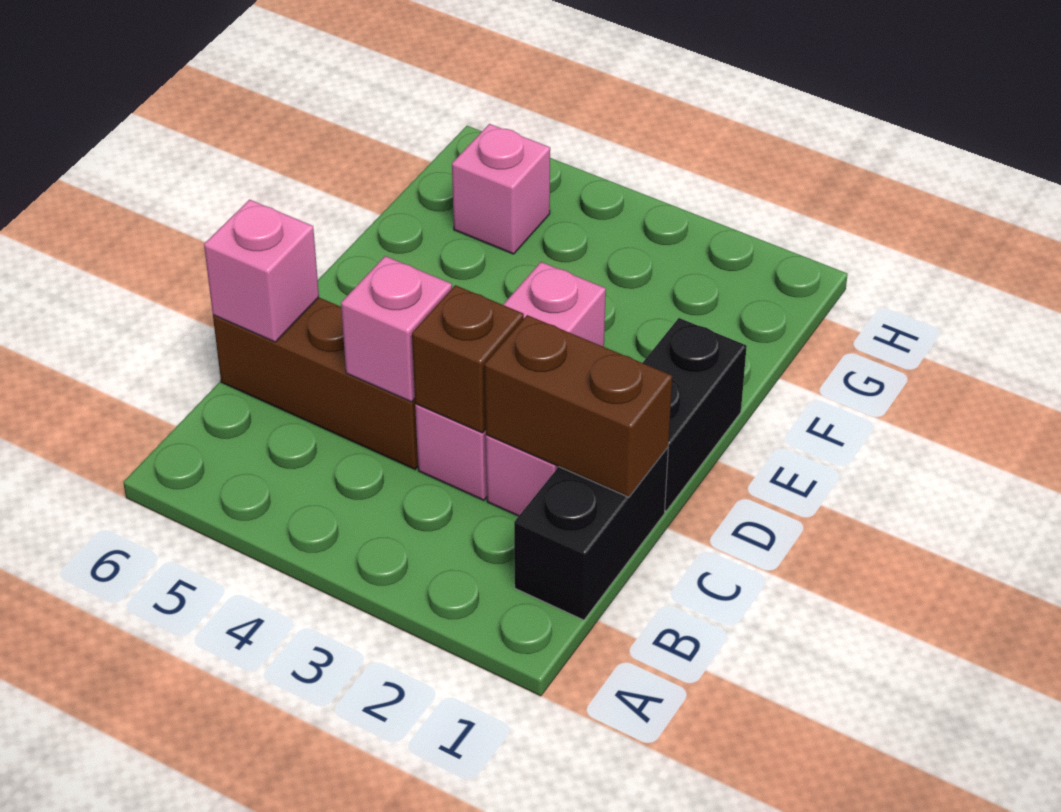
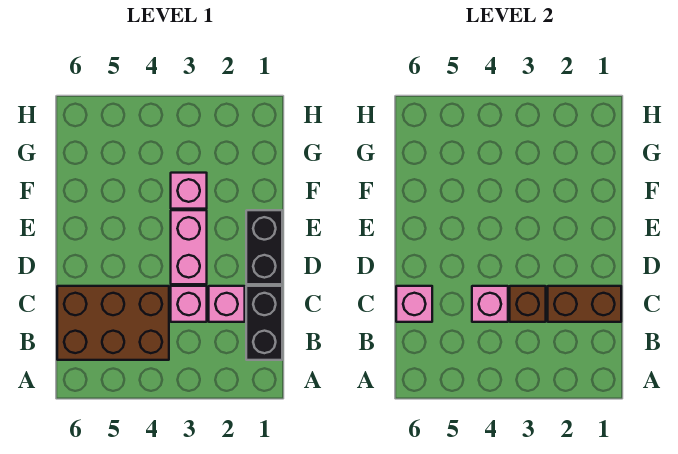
brown 1x3 brick [213,297,418,469] -> brown 2x3 brick [57,286,169,360]
pink 1x1 brick [452,124,550,254] -> pink 1x1 brick moved to [171,173,207,209]

